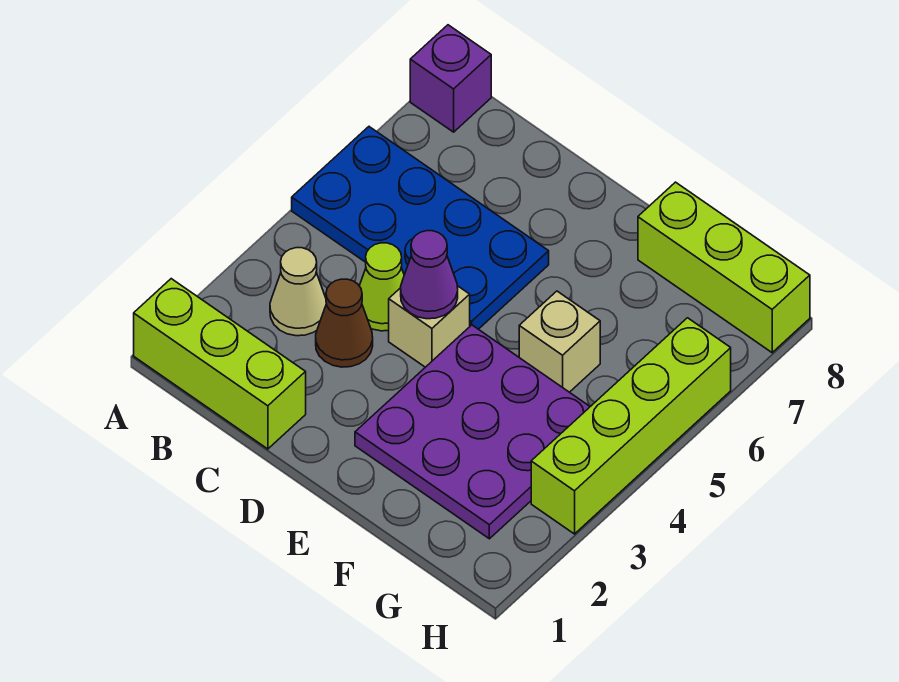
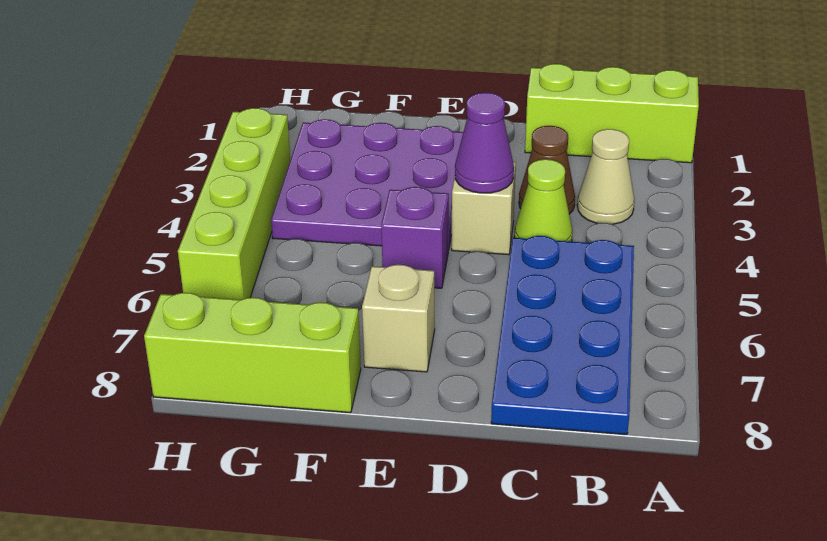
blue 2x4 plate [292,127,549,329] -> blue 2x4 plate turned to [491,236,634,434]
purple 1x1 brick [410,25,491,132] -> purple 1x1 brick moved to [381,187,449,288]
tan 1x1 brick [519,291,600,392] -> tan 1x1 brick moved to [362,265,435,372]

